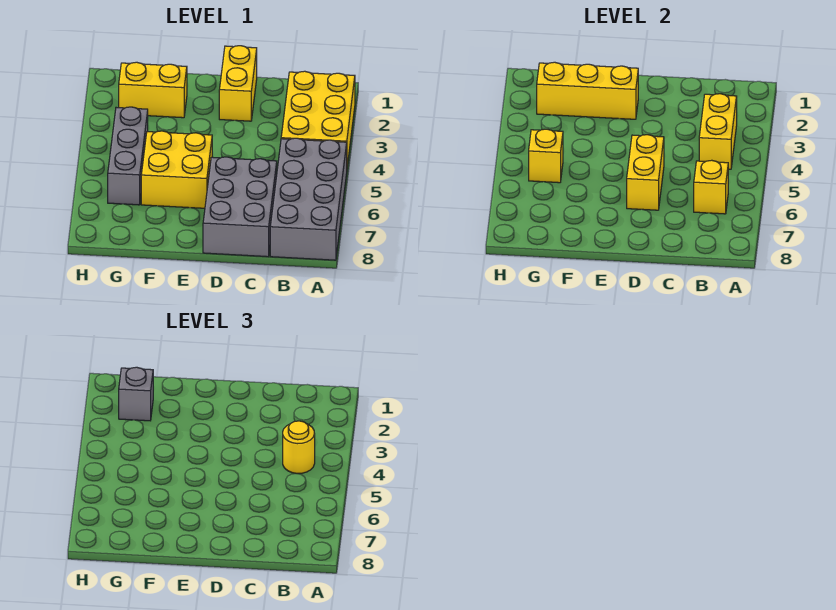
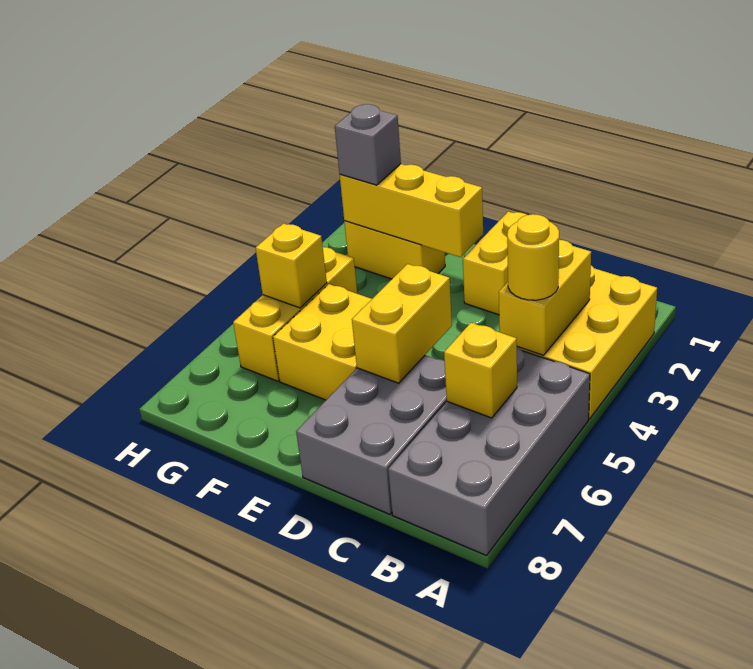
grey 1x3 brick [108,107,148,205] -> yellow 1x3 brick [233,247,357,381]

